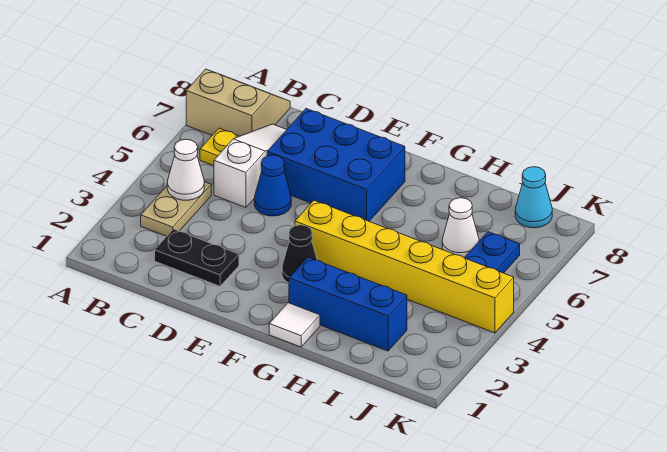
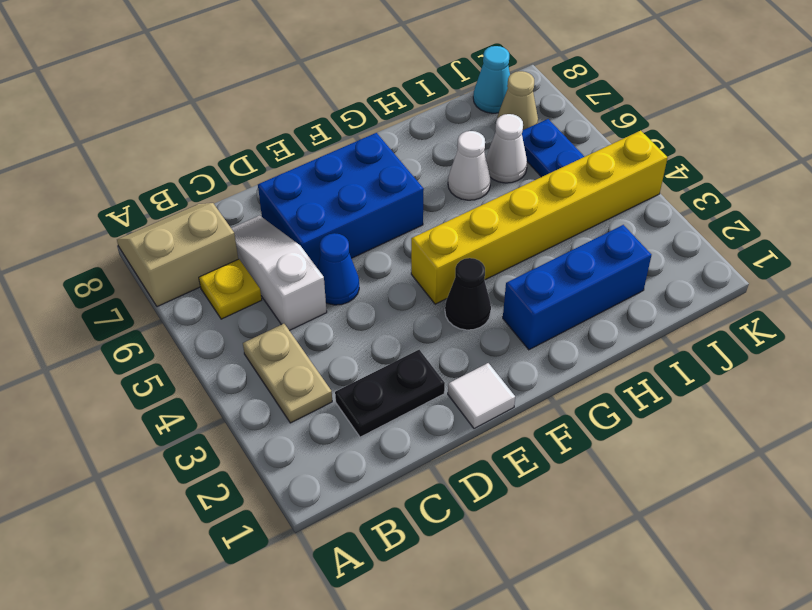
white 1x1 cone [167,139,204,200] -> white 1x1 cone moved to [448,131,491,200]
white 1x1 tile [269,303,320,347] -> white 1x1 tile moved to [448,363,515,429]
none -> tan 1x1 cone [497,71,538,130]

